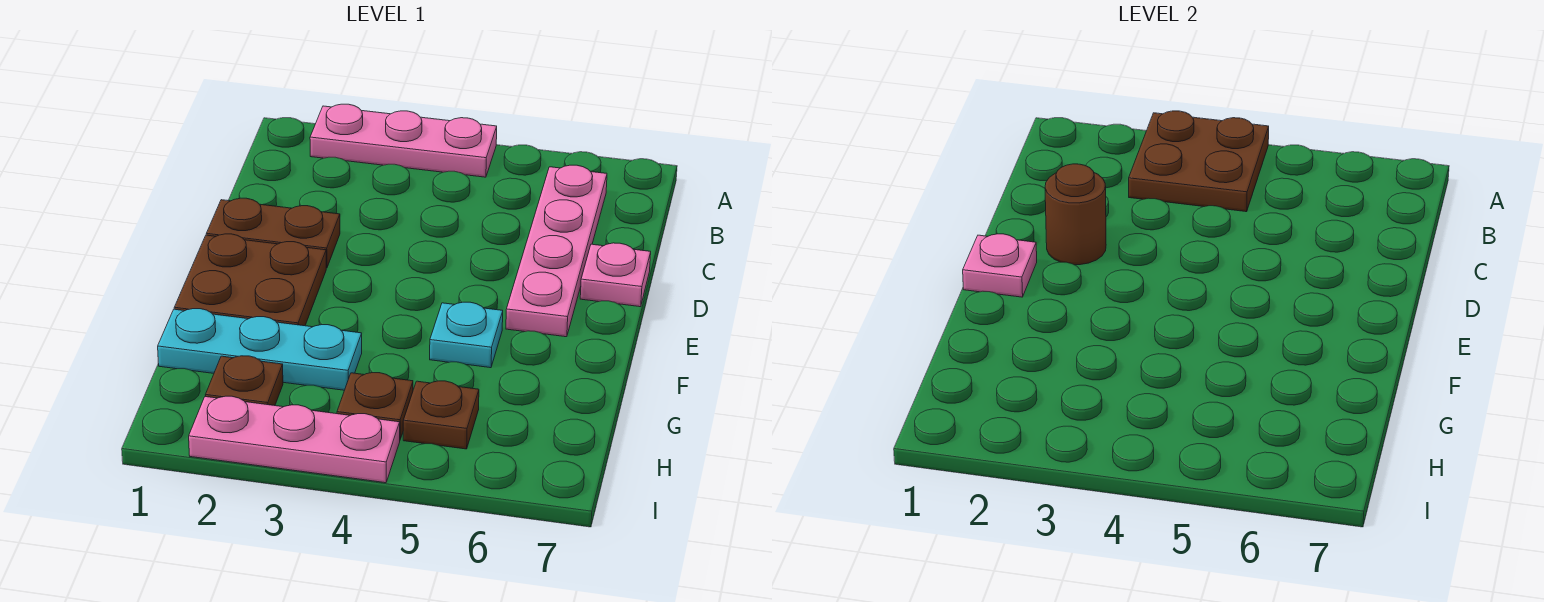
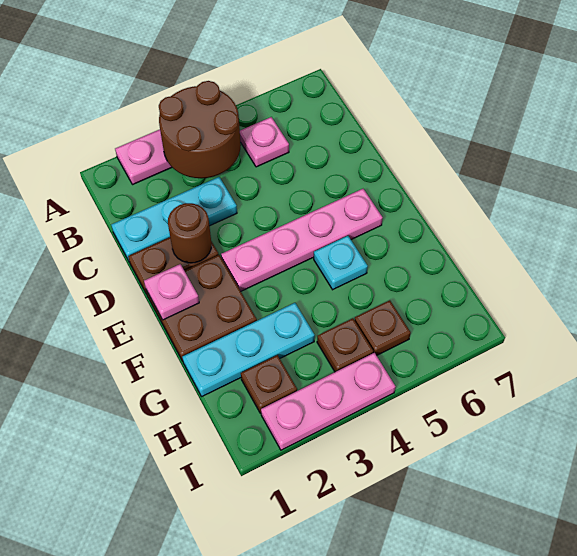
brown 2x2 plate [1129,111,1269,212] -> brown 2x2 round brick [159,81,241,178]
pink 1x4 plate [506,165,607,337] -> pink 1x4 plate turned to [221,189,383,291]
none -> cyan 1x3 plate [111,177,237,261]
pink 1x1 plate [580,243,651,307] -> pink 1x1 plate moved to [240,117,289,167]

